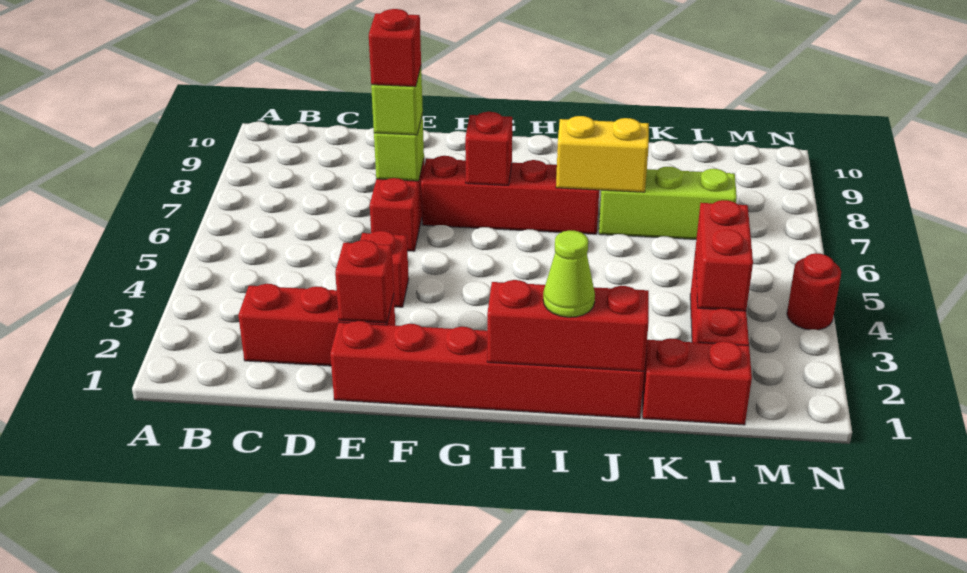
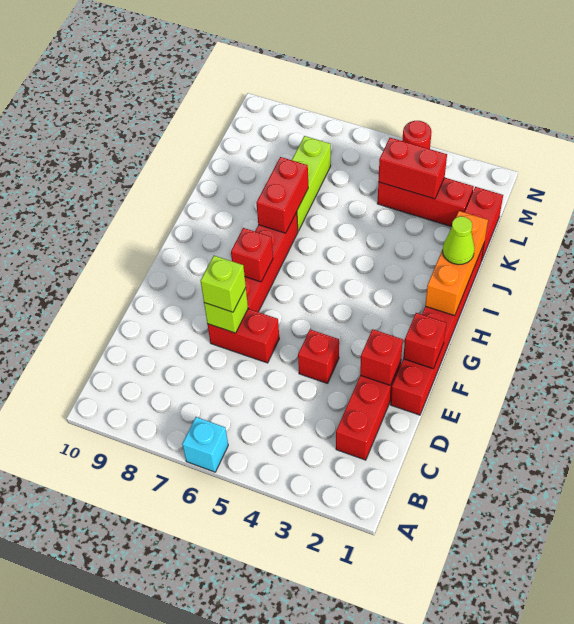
none -> cyan 1x1 brick [182,417,228,472]
red 1x1 brick [369,9,421,87] -> red 1x1 brick moved to [403,313,446,369]
red 1x3 brick [487,280,649,371] -> orange 1x3 brick [425,211,488,316]
yellow 1x2 brick [556,116,649,192] -> red 1x2 brick [256,157,308,233]

